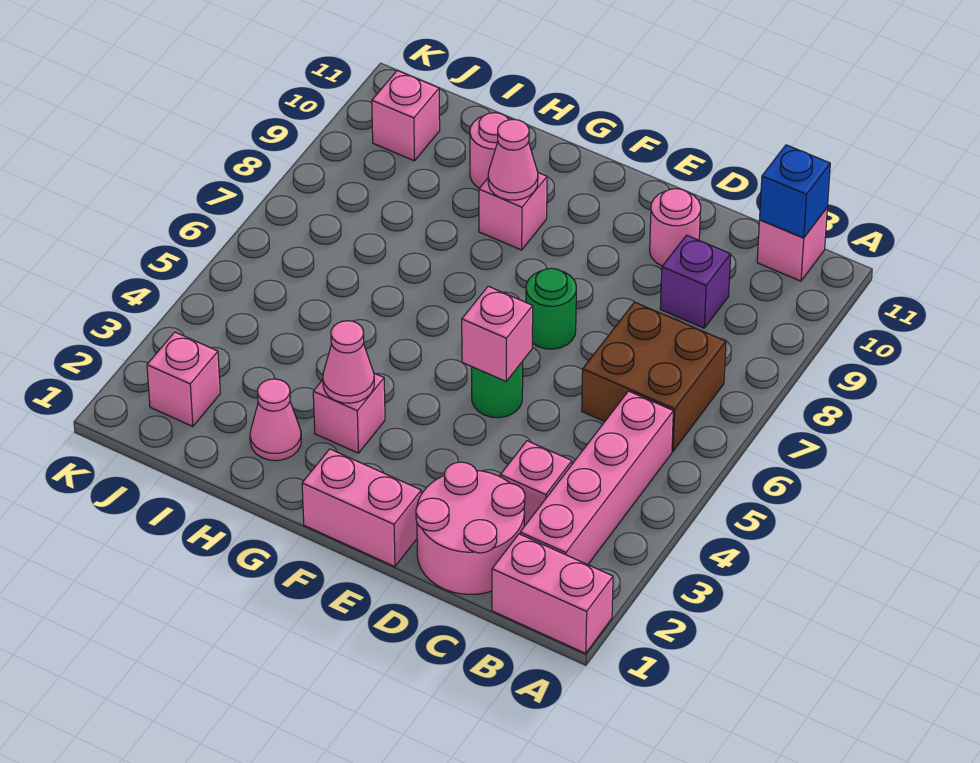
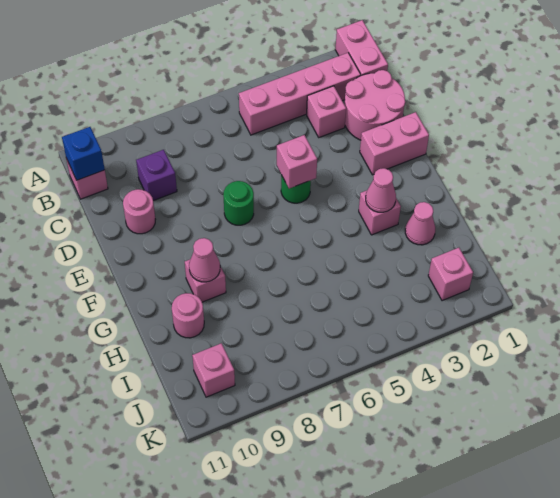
brown 2x2 brick [582,302,726,451] -> none
pink 1x2 brick [302,449,421,567] -> pink 1x2 brick turned to [360,112,429,175]

